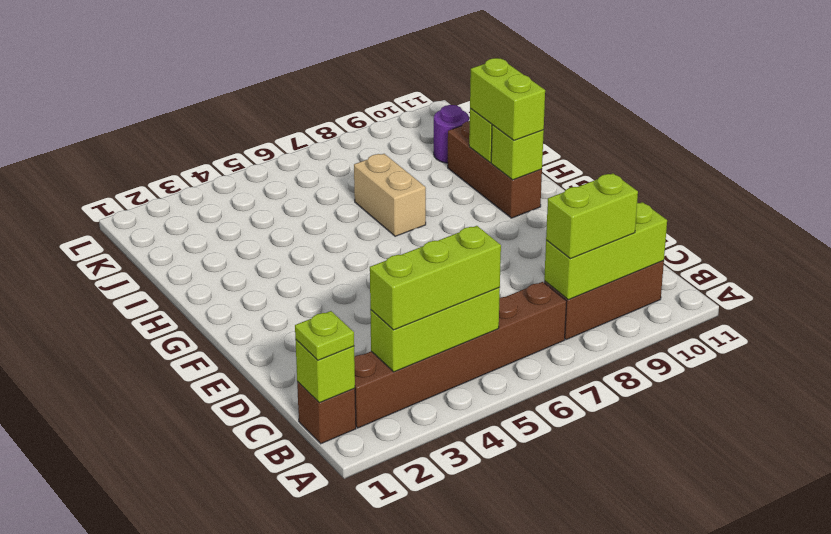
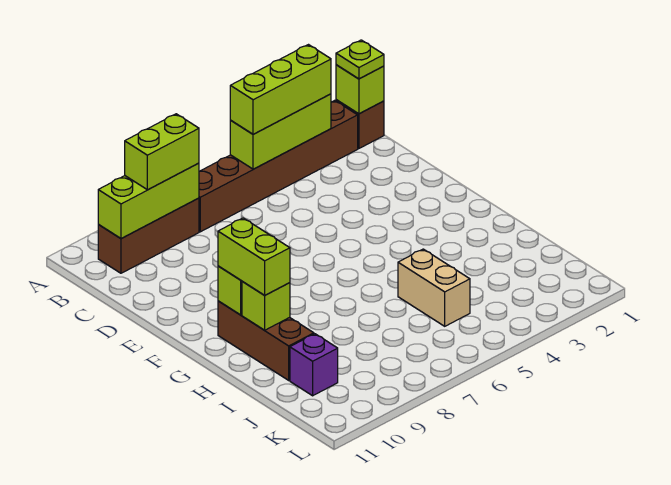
tan 1x2 brick [354,154,426,236] -> tan 1x2 brick moved to [398,249,470,326]
purple 1x1 round brick [434,105,469,163] -> purple 1x1 brick [290,334,338,396]

